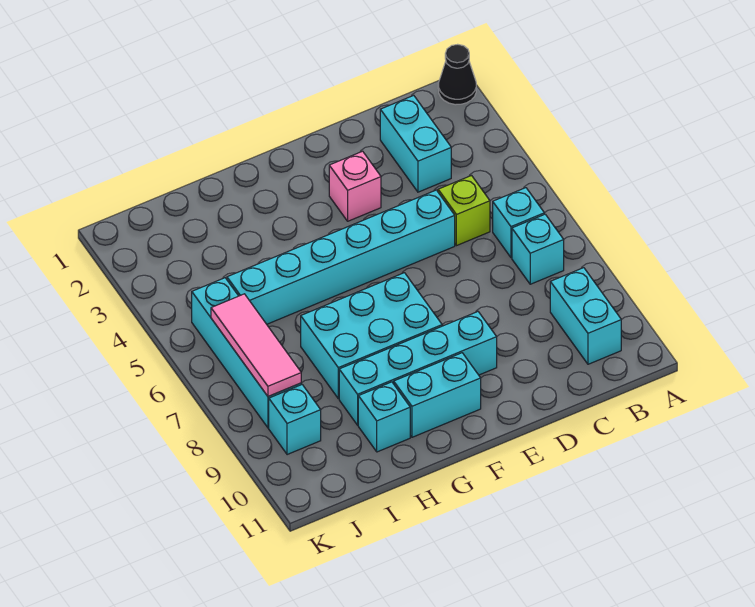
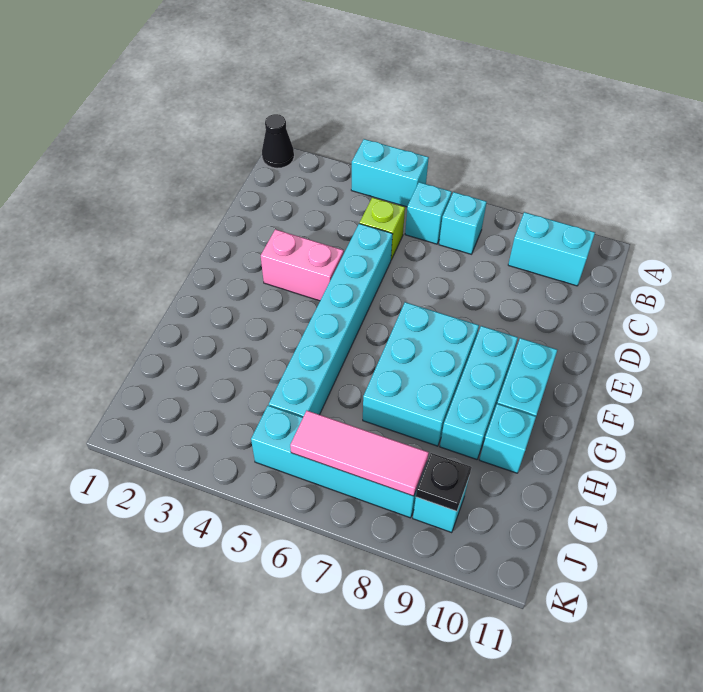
cyan 1x2 brick [380,95,451,192] -> cyan 1x2 brick moved to [351,139,429,207]
pink 1x1 brick [329,151,381,221] -> pink 1x2 brick [261,229,344,301]
cyan 1x4 brick [339,312,497,425] -> cyan 1x3 brick [440,326,518,459]
none -> black 1x1 plate [416,453,471,511]

